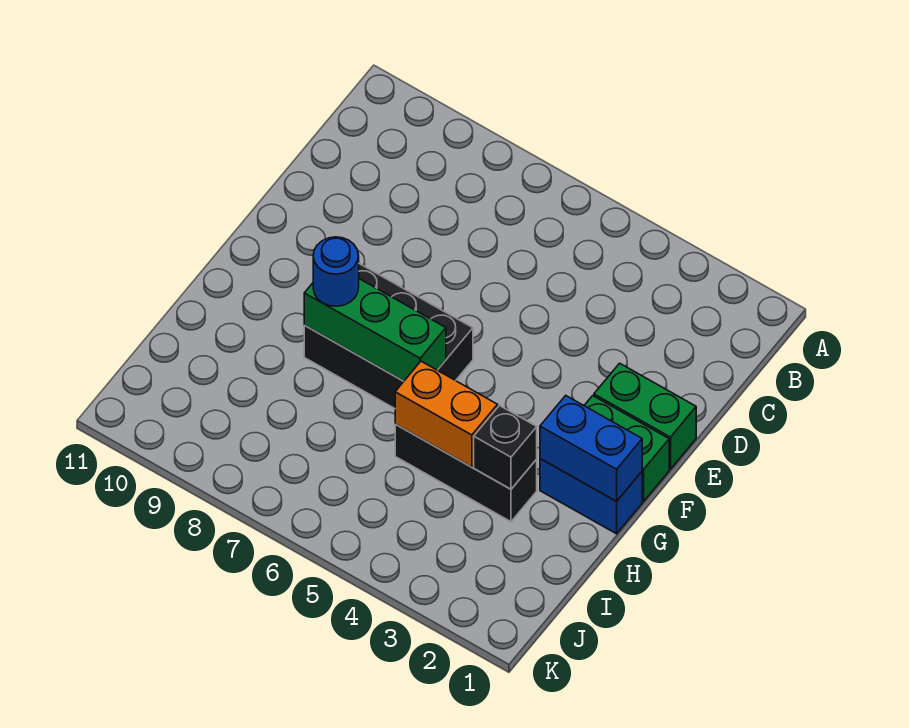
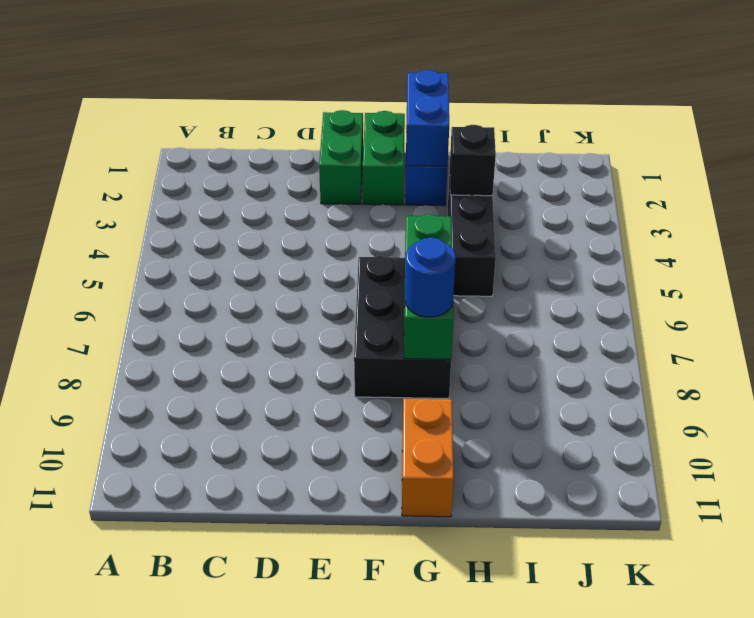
orange 1x2 brick [395,361,498,467] -> orange 1x2 brick moved to [402,398,454,517]

